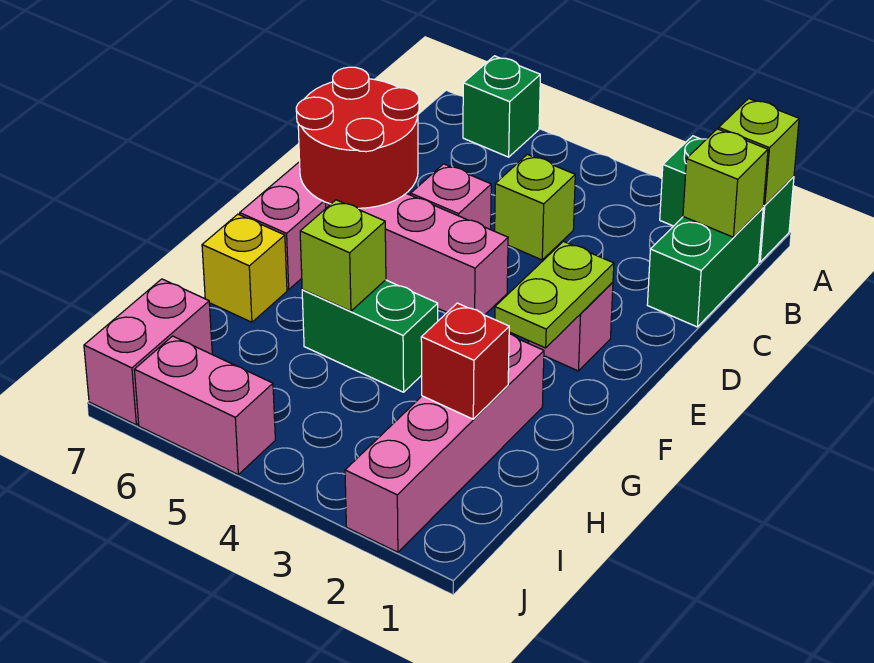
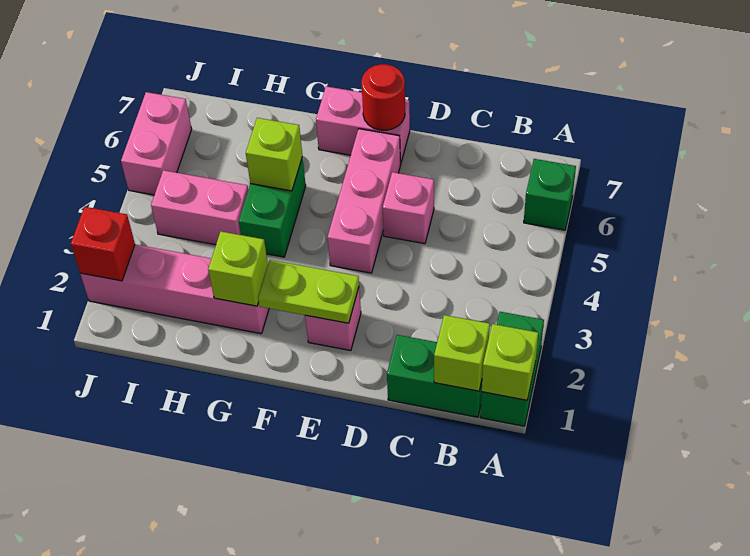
lime 1x1 brick [495,154,575,260] -> lime 1x1 brick moved to [208,232,268,306]
red 2x2 round brick [296,67,419,208] -> red 1x1 round brick [362,64,405,130]
yellow 1x1 brick [202,214,287,322] -> none
red 1x1 brick [421,303,509,419] -> red 1x1 brick moved to [71,207,135,281]
pink 1x2 brick [84,279,212,425] -> pink 1x2 brick moved to [151,170,248,245]

